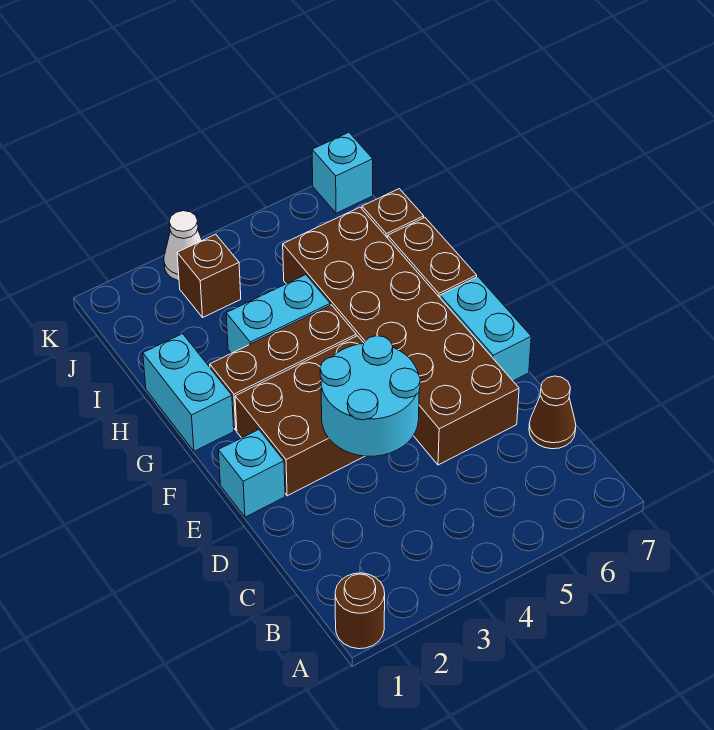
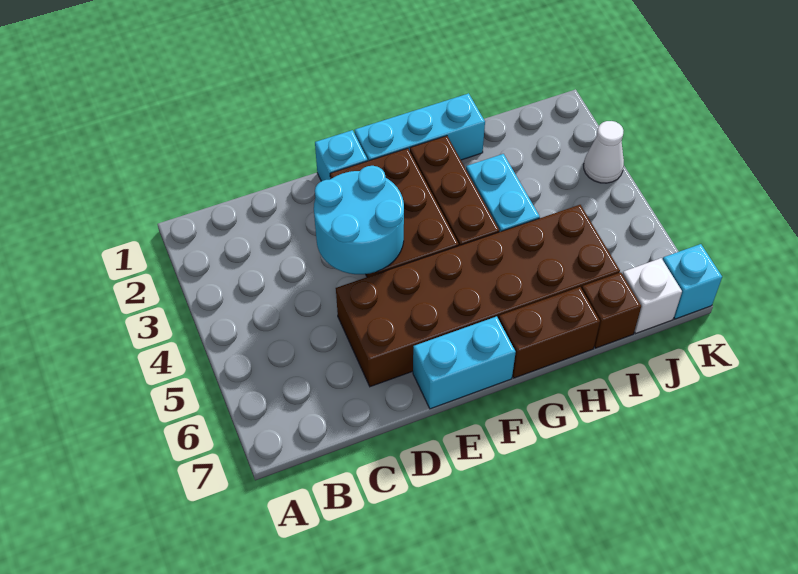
brown 1x1 round brick [335,573,385,649] -> none
brown 1x1 cone [529,376,576,449] -> none
cyan 1x2 brick [143,334,234,451] -> cyan 1x3 brick [355,93,485,161]
brown 1x1 brick [177,234,241,317] -> none
none -> white 1x1 brick [622,258,682,333]

